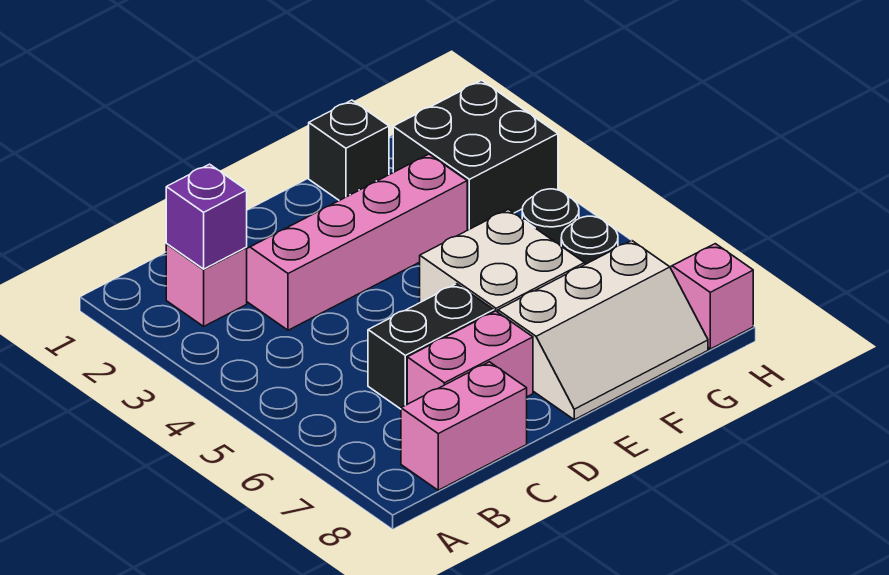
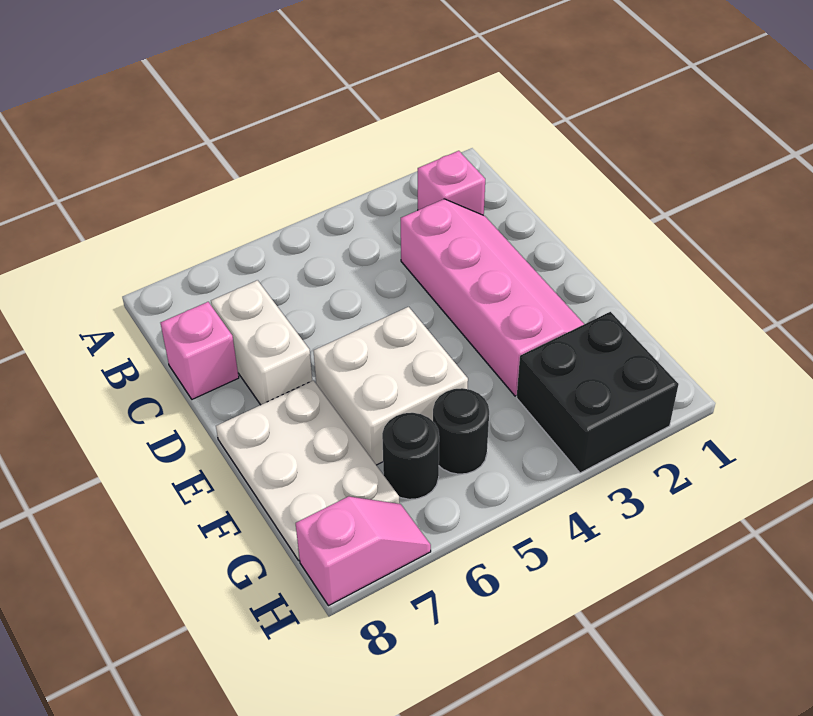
purple 1x1 brick [166,164,247,269] -> none
pink 1x2 brick [401,362,527,490] -> pink 1x1 brick [161,302,239,399]
black 1x2 brick [368,284,494,409] -> none
pink 1x2 brick [407,311,533,404] -> white 1x2 brick [211,280,312,405]
white 2x3 slope [498,240,708,420] -> white 2x3 plate [216,380,399,560]
black 1x1 brick [309,100,389,200] -> none

